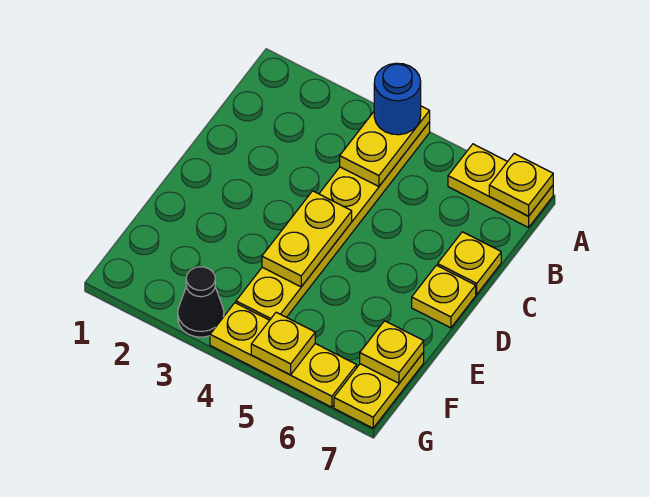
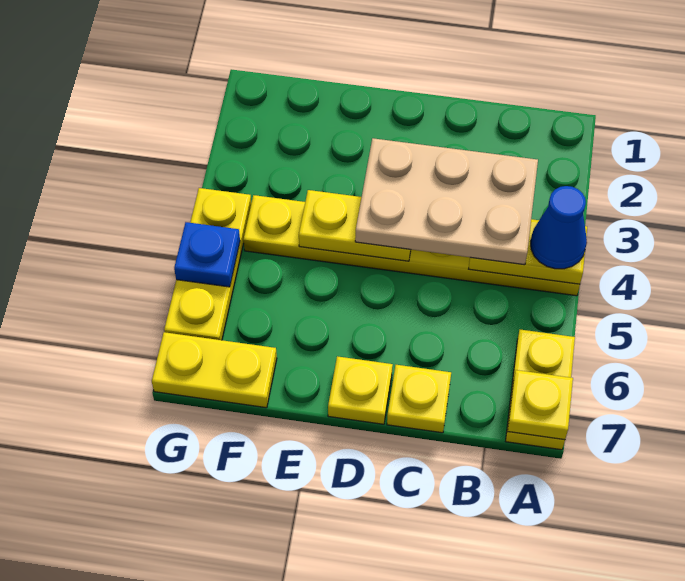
blue 1x1 round brick [374,63,421,135] -> blue 1x1 cone [531,186,587,269]
none -> tan 2x3 plate [355,138,538,265]
yellow 1x1 plate [360,321,424,383] -> none
black 1x1 cone [178,267,224,337] -> none
yellow 1x1 plate [251,312,315,375] -> blue 1x1 plate [174,222,240,287]

